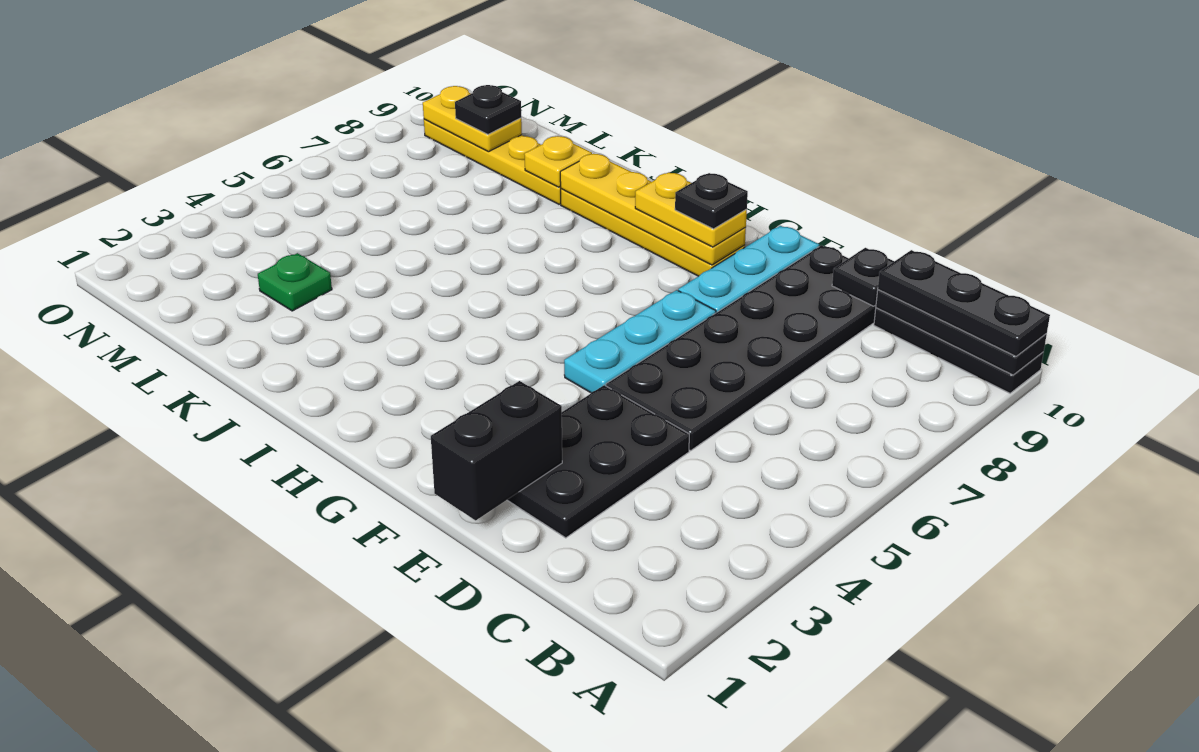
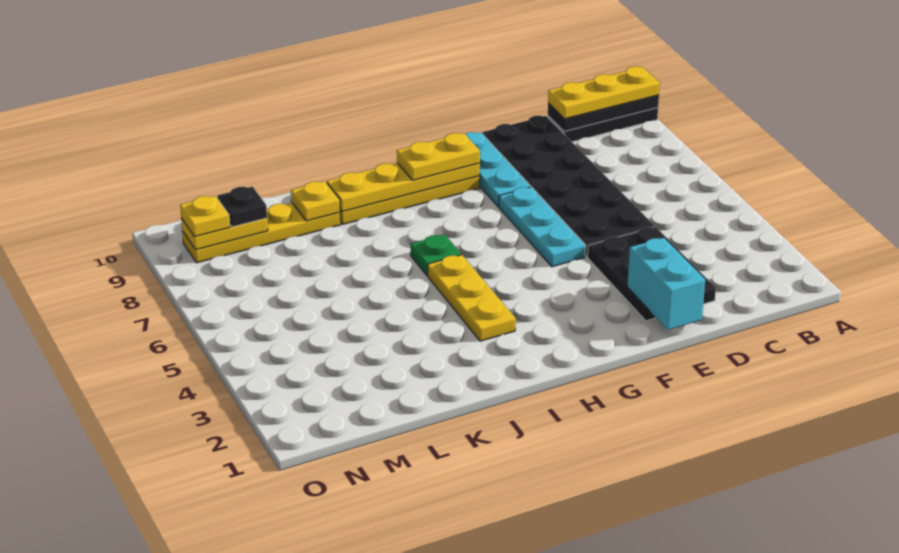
black 1x3 plate [878,250,1050,356] -> yellow 1x3 plate [548,66,660,119]
black 1x1 plate [832,248,894,306] -> none
black 1x2 brick [431,381,562,520] -> cyan 1x2 brick [627,238,705,330]
black 1x1 plate [675,173,748,229] -> none
none -> yellow 1x3 plate [428,255,516,341]
green 1x1 plate [258,253,332,311] -> green 1x1 plate moved to [411,234,461,276]
none -> yellow 1x1 plate [180,196,230,237]

